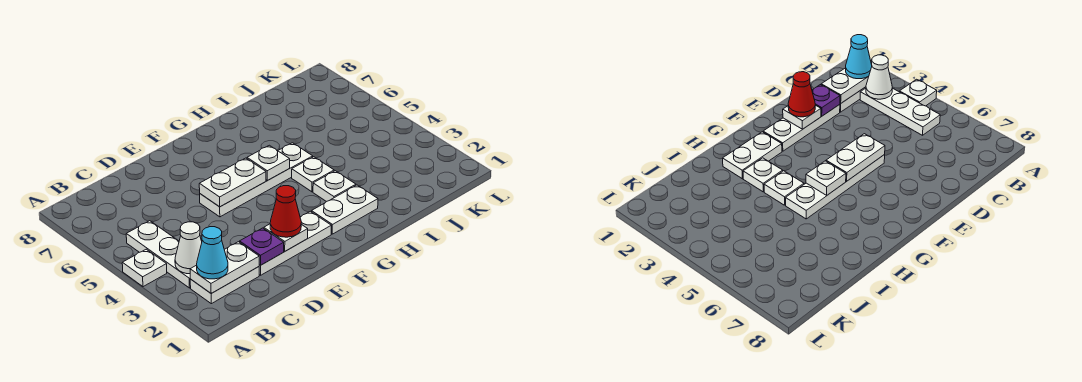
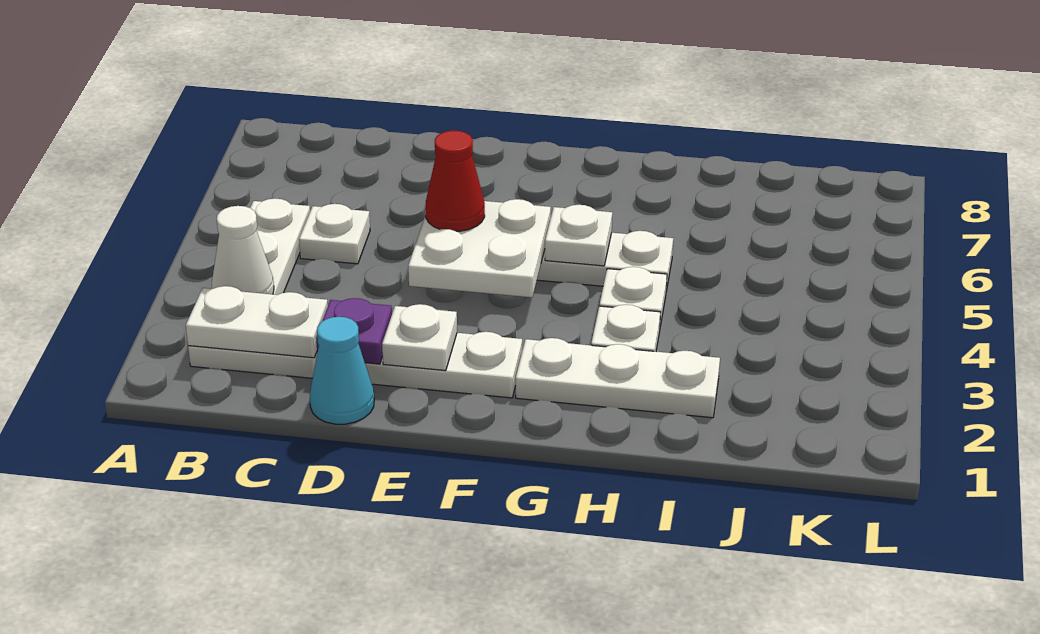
white 1x1 plate [122,249,167,287] -> white 1x1 plate moved to [299,204,370,264]
cyan 1x1 cone [197,227,228,279] -> cyan 1x1 cone moved to [310,317,374,424]
red 1x1 cone [270,186,301,237] -> red 1x1 cone moved to [425,131,485,231]
white 1x2 plate [199,158,266,207] -> white 2x2 plate [408,199,551,297]
white 1x2 plate [312,185,378,234] -> white 1x3 plate [516,338,720,418]

